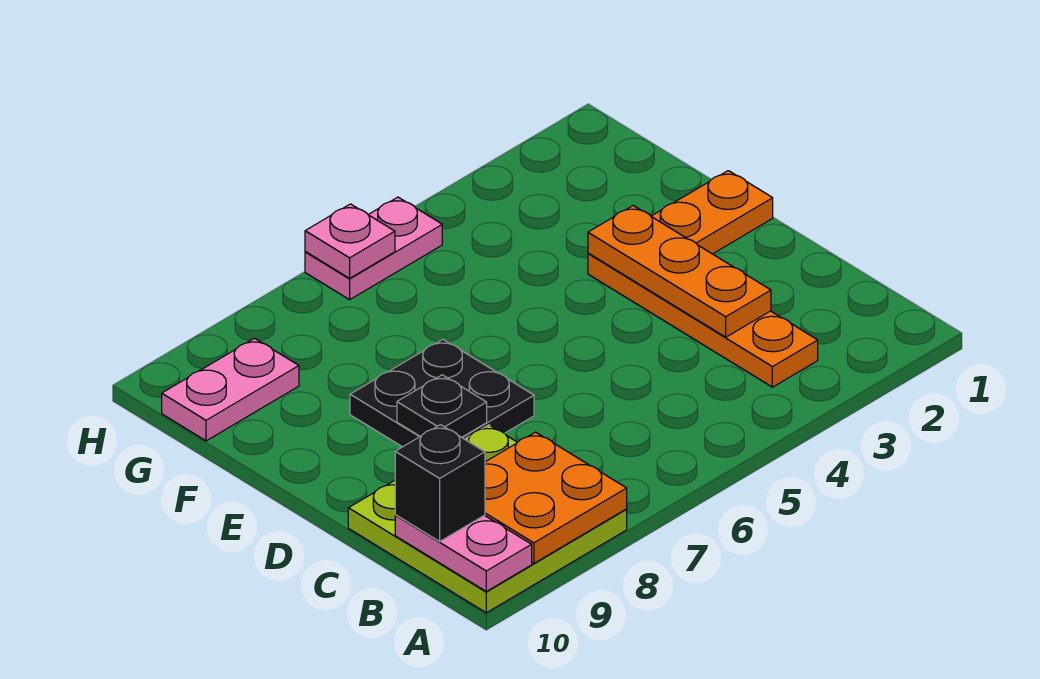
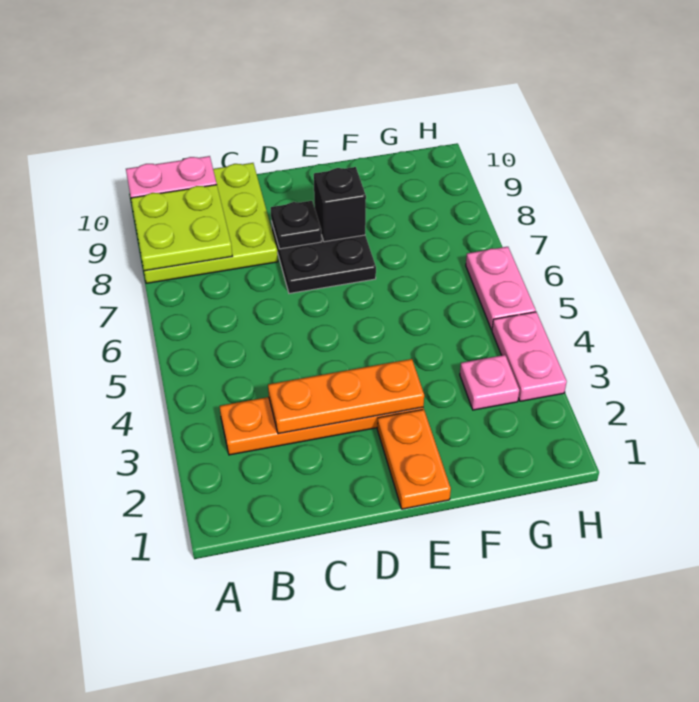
orange 2x2 plate [485,432,627,563] -> lime 2x2 plate [131,185,232,271]
black 1x1 brick [395,425,485,542] -> black 1x1 brick moved to [314,167,366,242]
pink 1x2 plate [162,338,299,441] -> pink 1x2 plate moved to [492,312,567,401]
pink 1x1 plate [305,204,395,278] -> pink 1x1 plate moved to [460,355,519,410]

